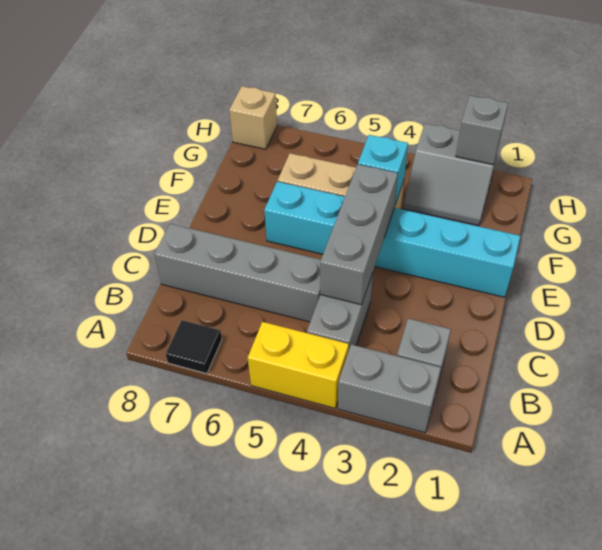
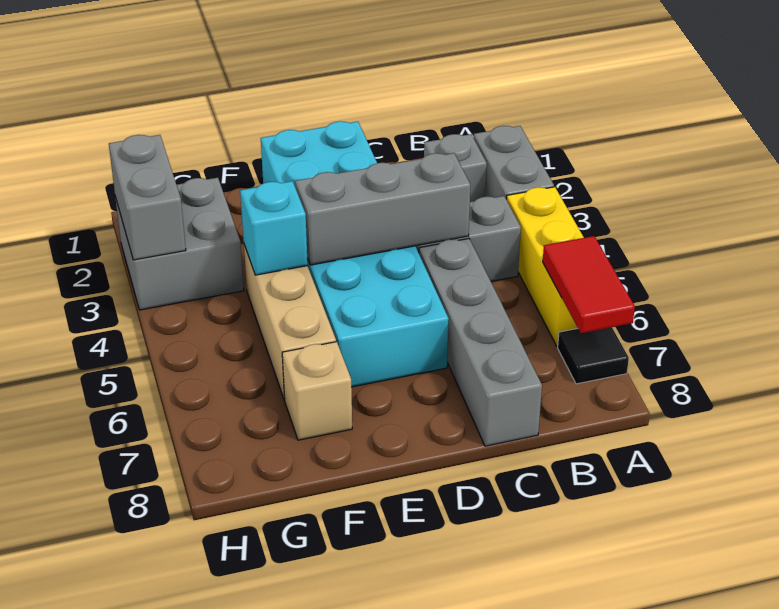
yellow 1x2 brick [248,322,349,408] -> yellow 1x3 brick [506,187,584,346]
none -> red 1x2 tile [543,236,635,333]
cyan 1x6 brick [264,182,520,297] -> cyan 2x6 brick [261,121,449,387]
grey 2x2 slope [403,123,499,226] -> grey 2x2 brick [115,178,244,310]
grey 1x1 brick [456,96,508,165] -> grey 1x2 brick [109,135,186,260]
tan 1x1 brick [229,86,277,149] -> tan 1x1 brick moved to [282,342,352,440]

